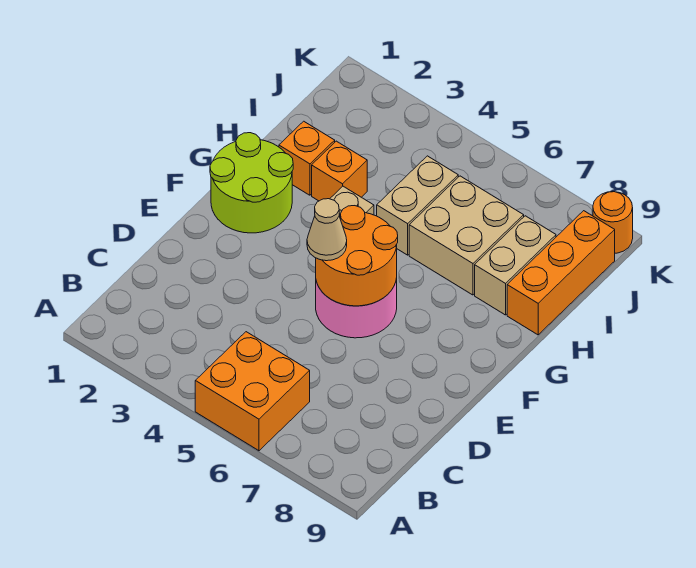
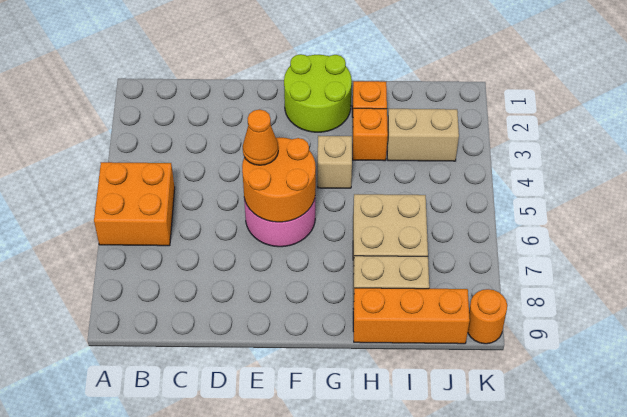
tan 1x1 cone [307,199,347,261] -> orange 1x1 cone [243,109,278,165]
tan 1x2 brick [377,156,458,255] -> tan 1x2 brick moved to [387,109,459,161]

